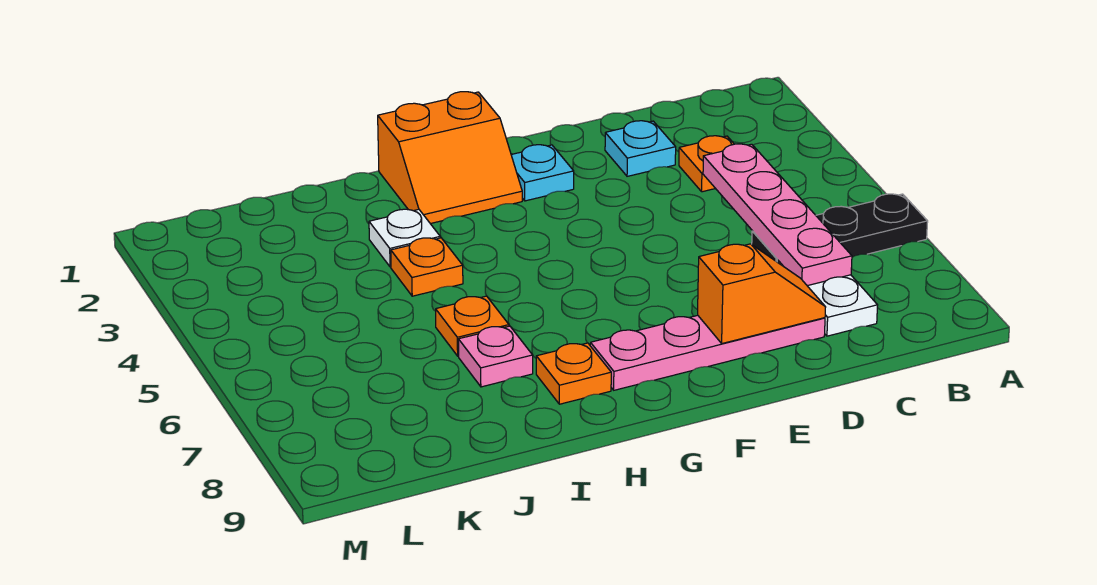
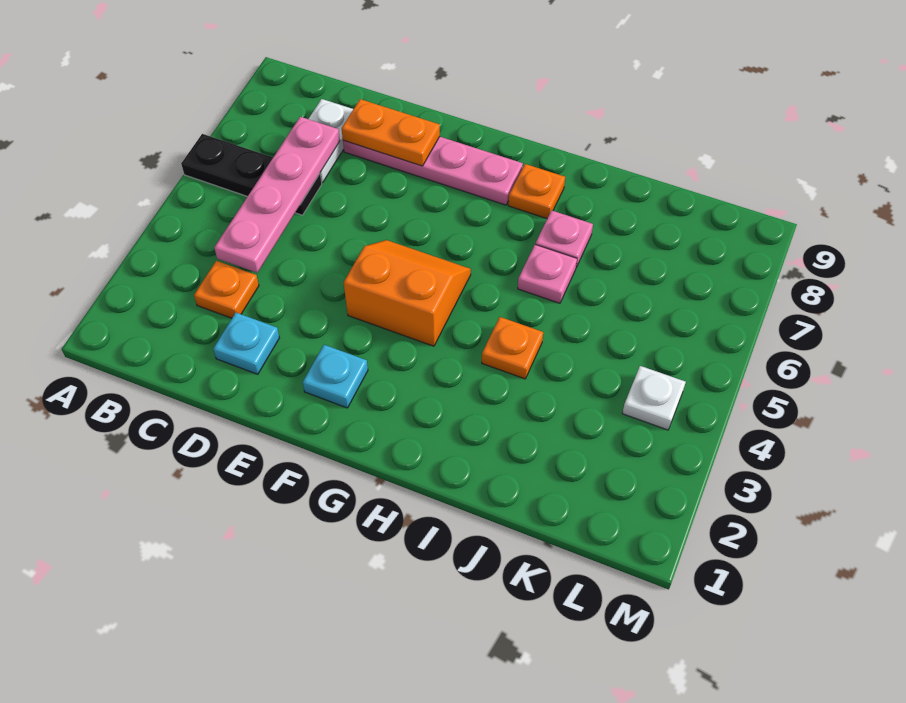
orange 1x2 slope [698,244,826,343] -> orange 1x2 plate [342,99,440,166]
orange 2x2 slope [378,92,522,224] -> orange 2x2 slope moved to [344,240,471,346]
white 1x1 plate [369,209,440,267] -> white 1x1 plate moved to [622,366,686,430]
orange 1x1 plate [436,296,509,356] -> pink 1x1 plate [518,245,577,303]

